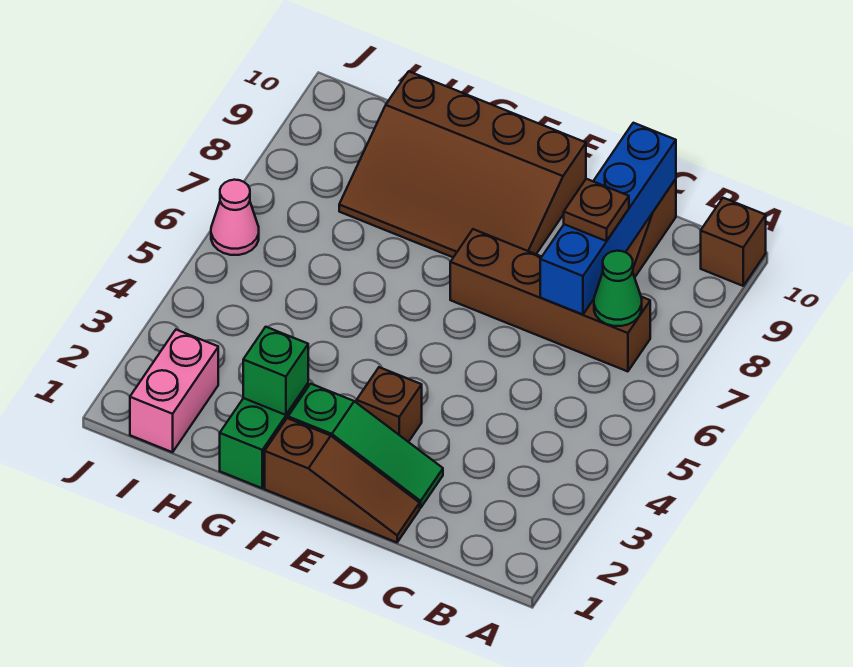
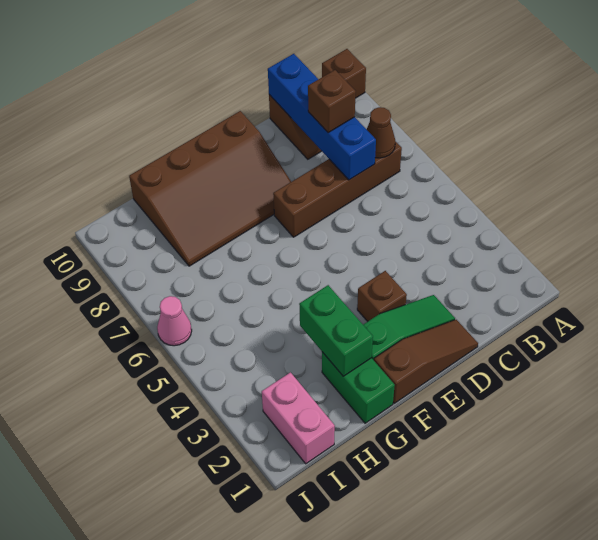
green 1x1 cone [594,251,642,326] -> brown 1x1 cone [367,107,395,158]
brown 1x1 plate [564,179,629,241] -> brown 1x1 brick [308,70,356,132]
green 1x1 brick [243,327,308,415] -> green 1x2 brick [299,285,373,376]

